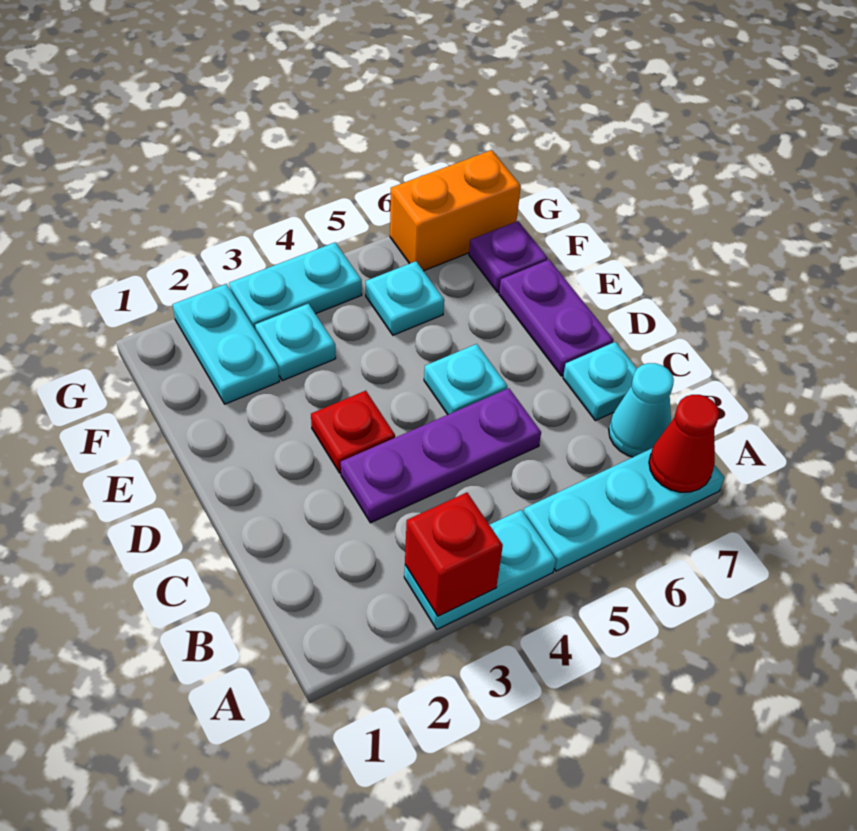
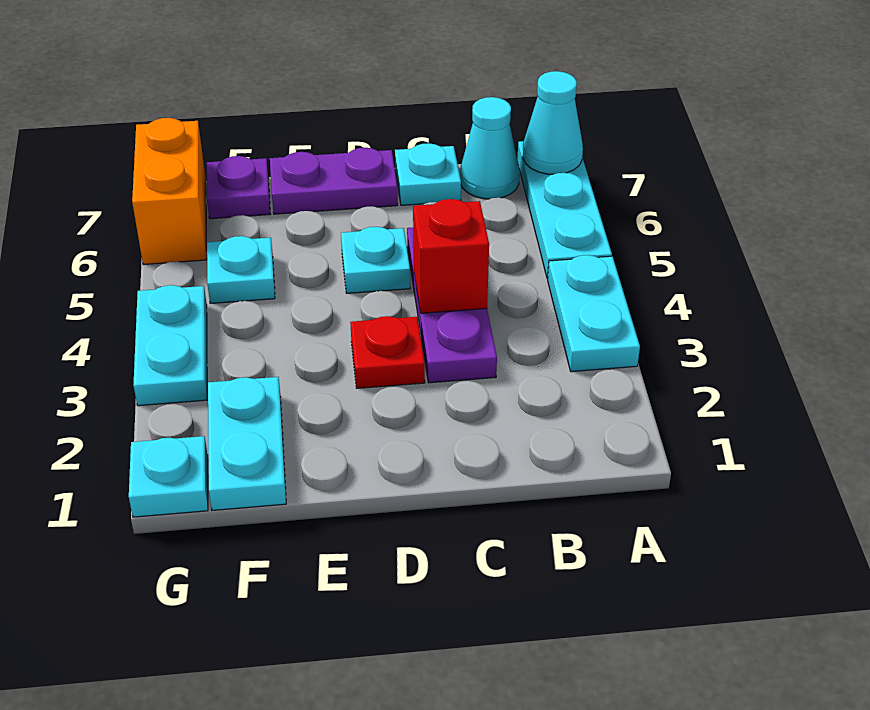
red 1x1 brick [405,493,503,616] -> red 1x1 brick moved to [413,199,489,313]
red 1x1 cone [649,395,719,492] -> cyan 1x1 cone [523,71,583,174]
cyan 1x2 plate [173,284,280,404] -> cyan 1x2 plate turned to [208,377,286,510]
cyan 1x1 plate [255,304,336,381] -> cyan 1x1 plate moved to [129,436,208,517]

